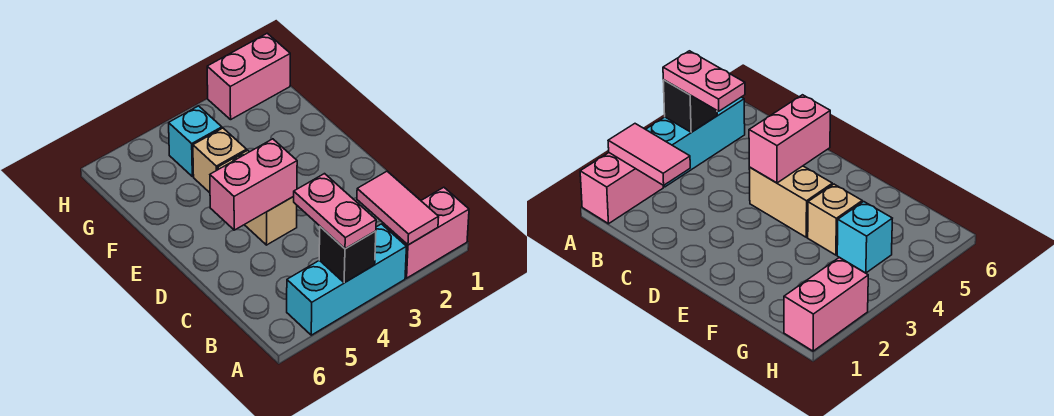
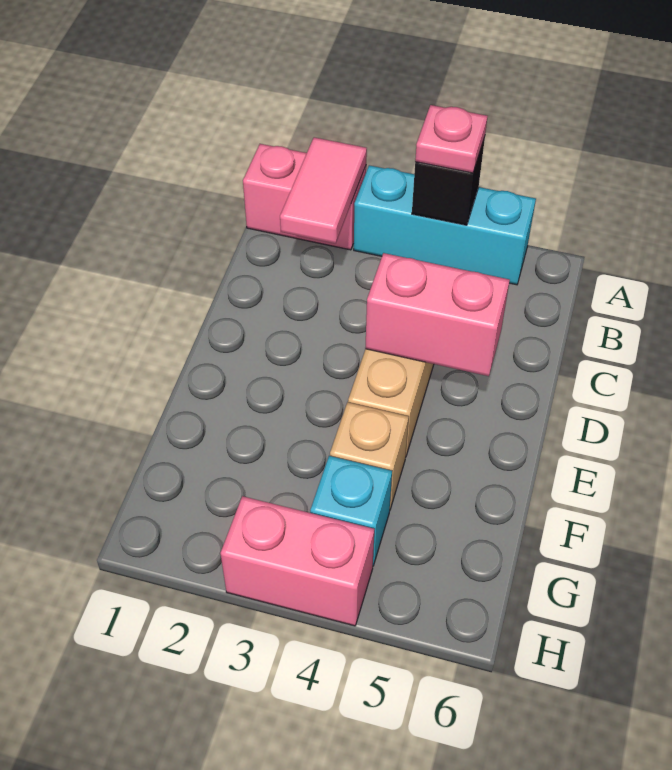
pink 1x2 plate [293,174,376,249] -> pink 1x1 plate [415,105,488,173]
pink 1x2 brick [207,33,290,120] -> pink 1x2 brick moved to [220,496,374,626]

